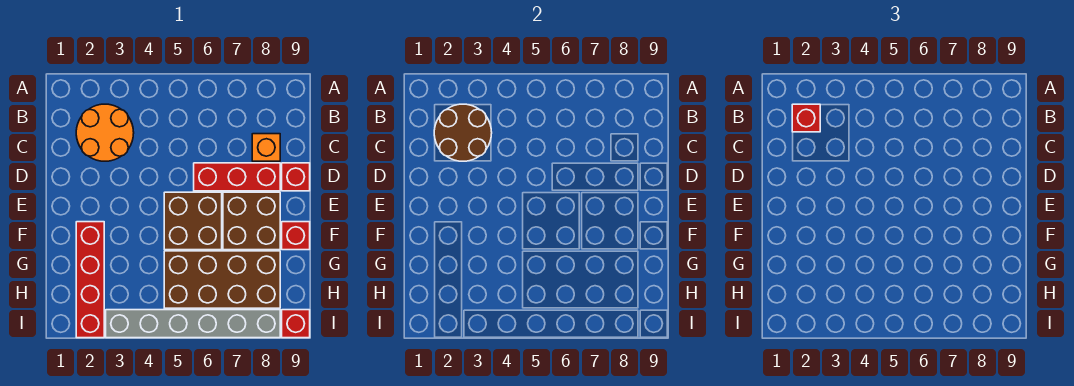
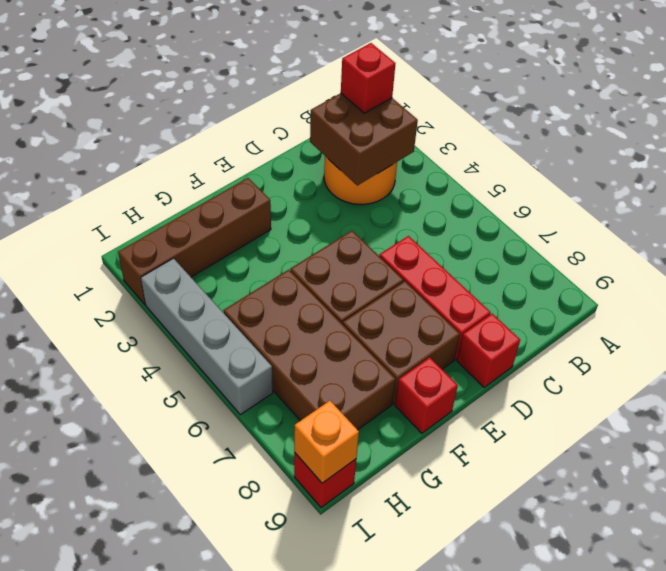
brown 2x2 round brick [434,104,492,161] -> brown 2x2 brick [310,93,418,185]
orange 1x1 brick [252,134,280,161] -> orange 1x1 brick moved to [294,401,359,483]
red 1x4 brick [76,222,104,338] -> brown 1x4 brick [118,178,271,304]
grey 1x6 brick [106,310,280,338] -> grey 1x4 brick [141,258,273,415]

